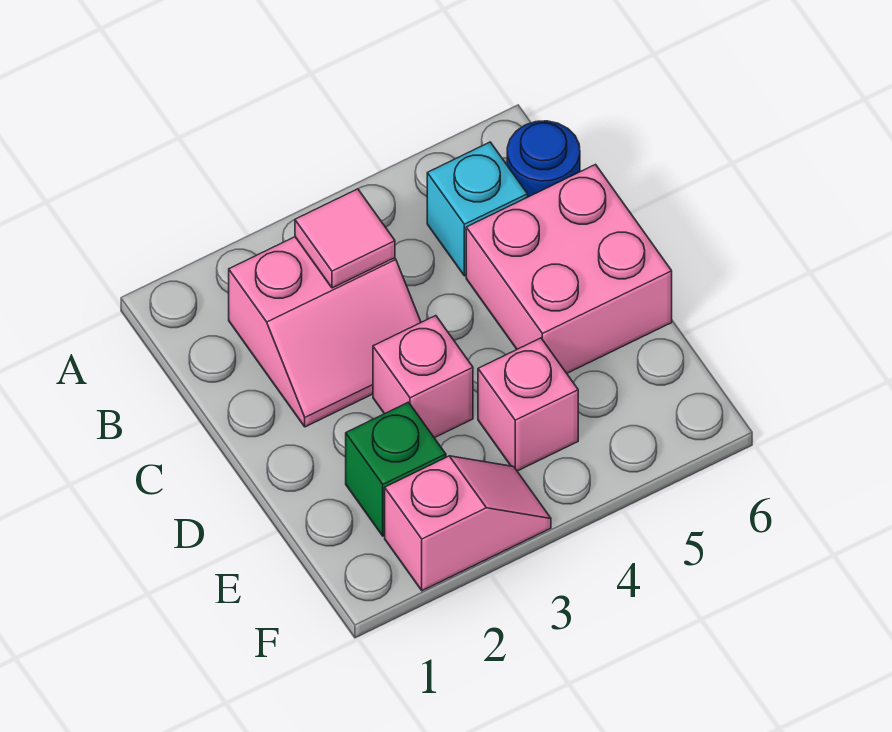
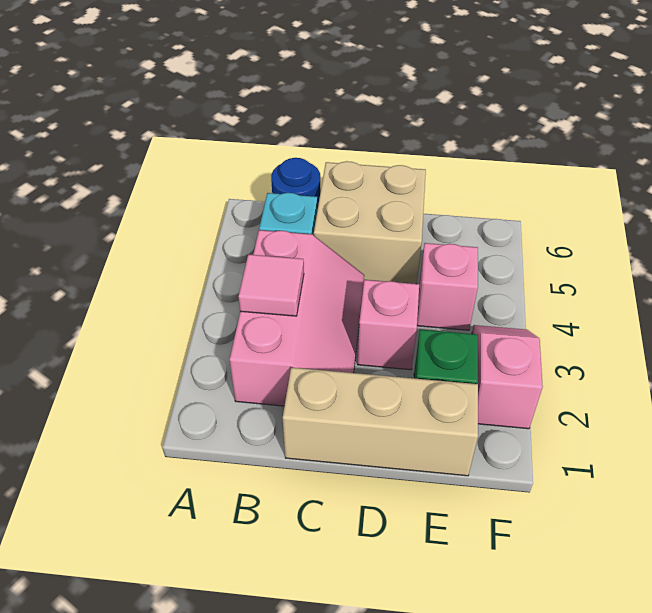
pink 2x2 slope [229,237,421,427] -> pink 2x3 slope [230,230,364,406]
none -> tan 1x3 brick [283,367,478,476]
pink 2x2 brick [466,165,672,373] -> tan 2x2 brick [314,161,426,284]

